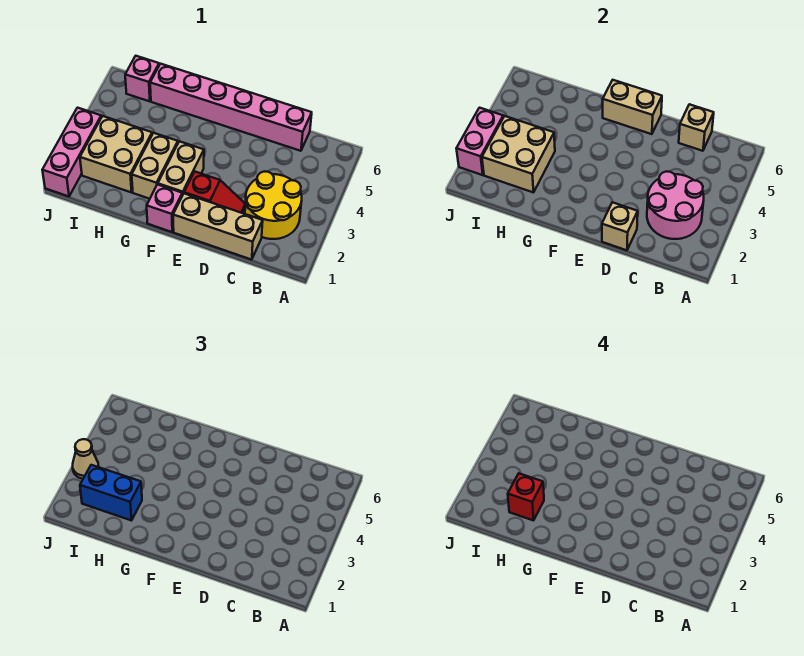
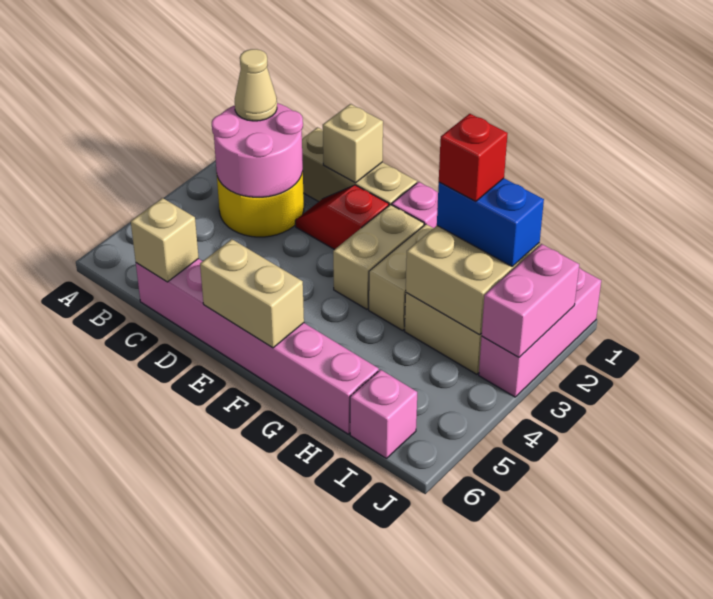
tan 1x1 cone [73,439,99,479] -> tan 1x1 cone moved to [235,49,277,121]

